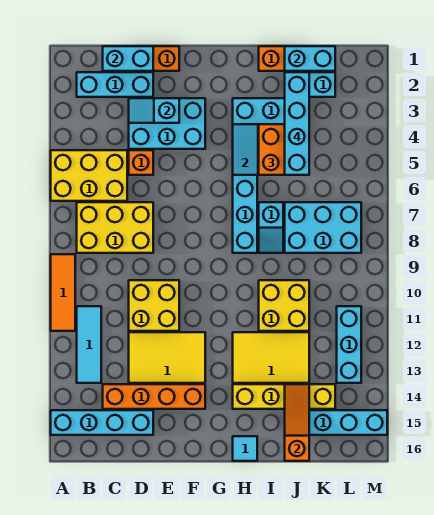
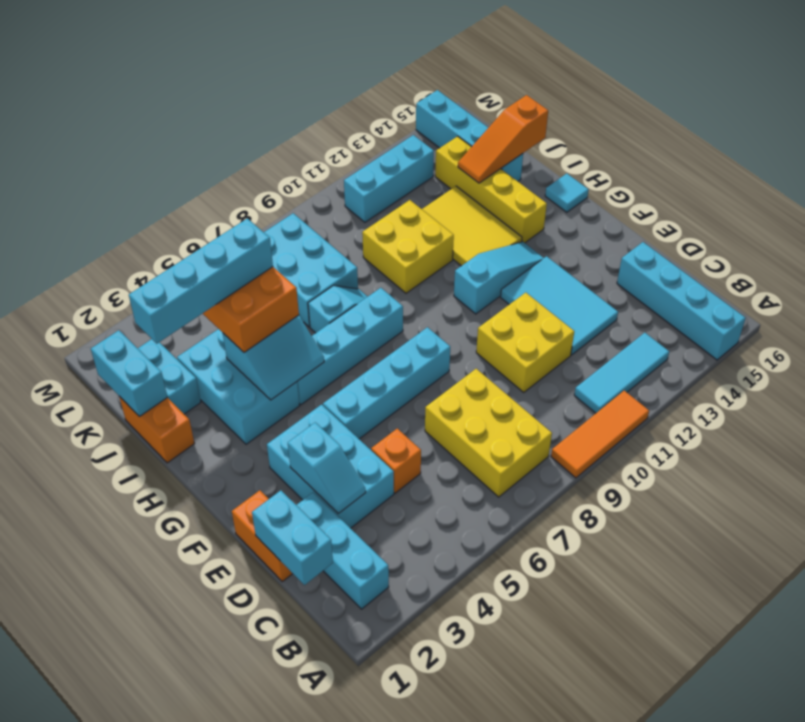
yellow 2x3 brick [51,150,127,201] -> none
orange 1x4 brick [103,384,205,409] -> none
yellow 2x3 tile [129,332,205,383] -> cyan 2x3 tile [501,256,618,355]
none -> cyan 1x4 brick [323,327,450,439]
none -> cyan 1x3 slope [454,242,543,314]

